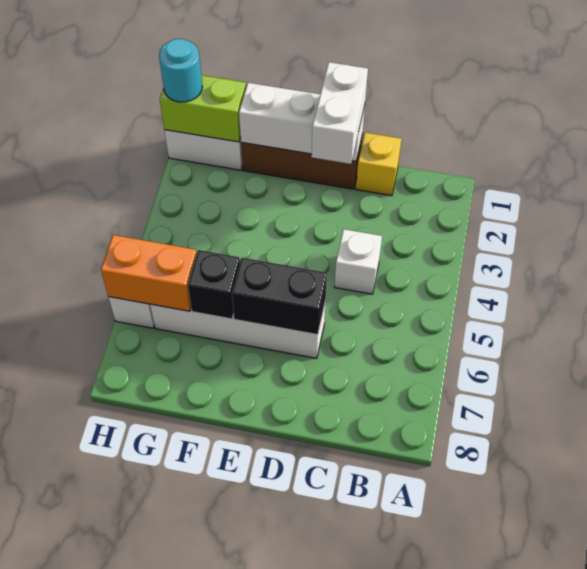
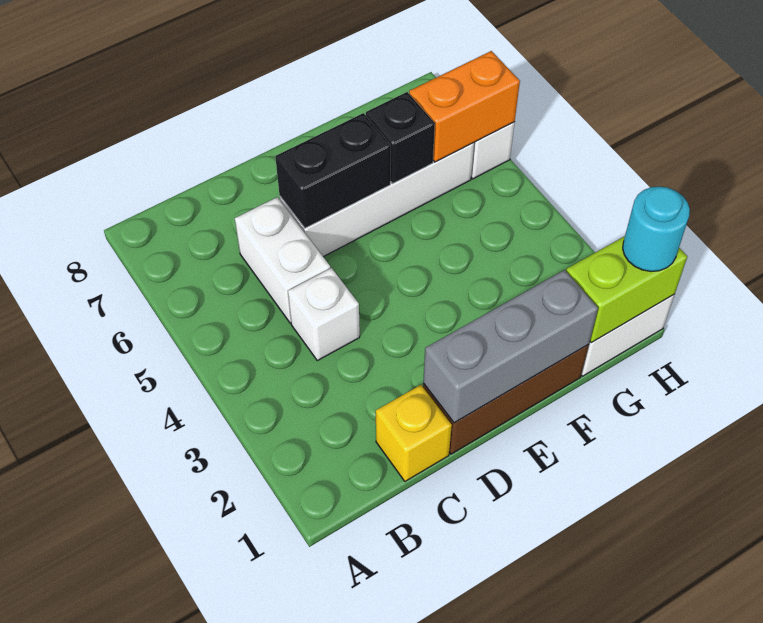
white 1x3 brick [239,83,365,161] -> grey 1x3 brick [423,270,598,423]
white 1x2 brick [312,62,368,164] -> white 1x2 brick moved to [235,197,330,323]

